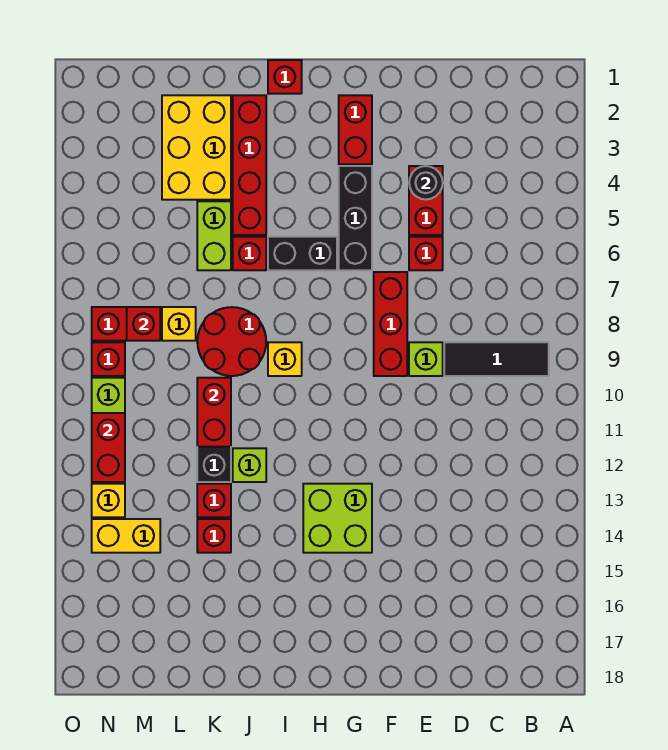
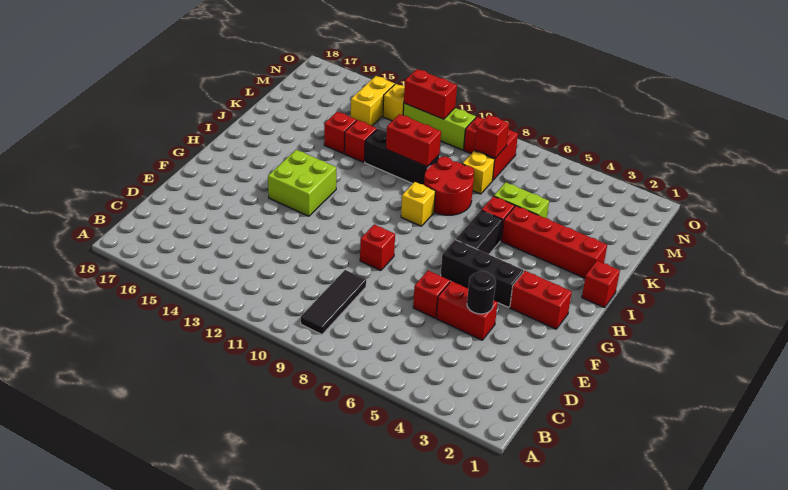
lime 1x1 brick [409,342,443,376] -> none
red 1x3 brick [374,272,407,376] -> red 1x1 brick [360,225,395,271]
lime 1x1 brick [233,448,266,482] -> none
yellow 2x3 brick [162,95,231,200] -> none

